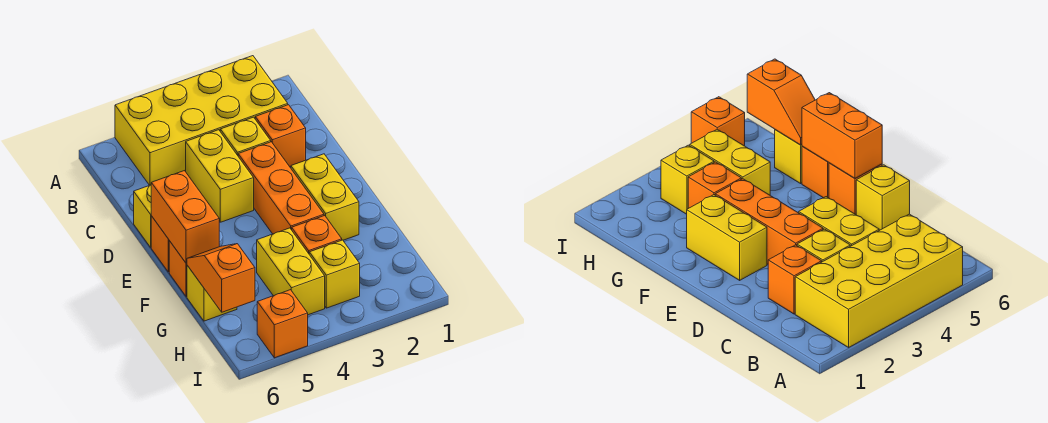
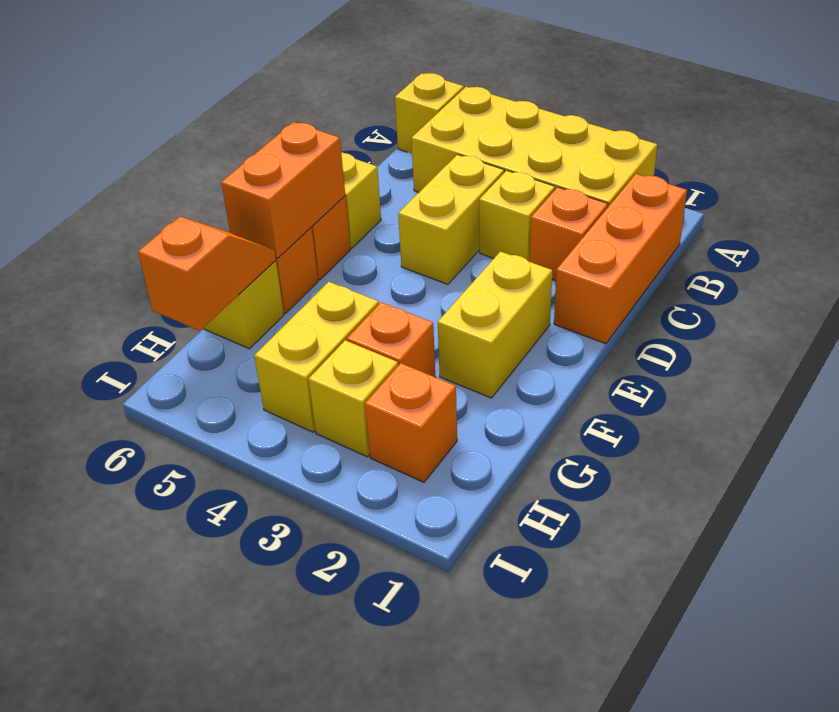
none -> yellow 1x1 brick [395,73,464,153]
orange 1x3 brick [238,142,324,234] -> orange 1x3 brick moved to [554,174,687,344]
orange 1x1 brick [257,290,308,358] -> orange 1x1 brick moved to [365,363,457,482]

